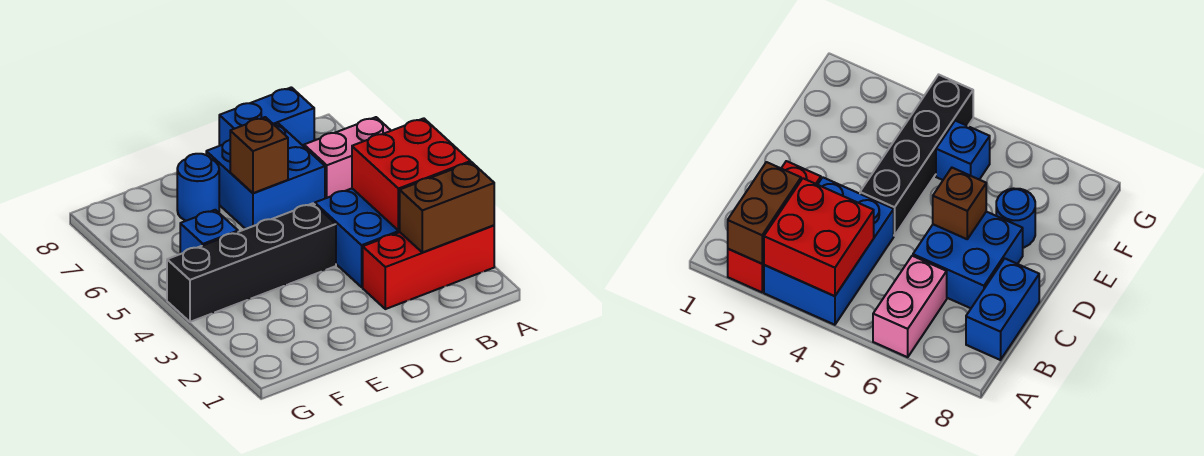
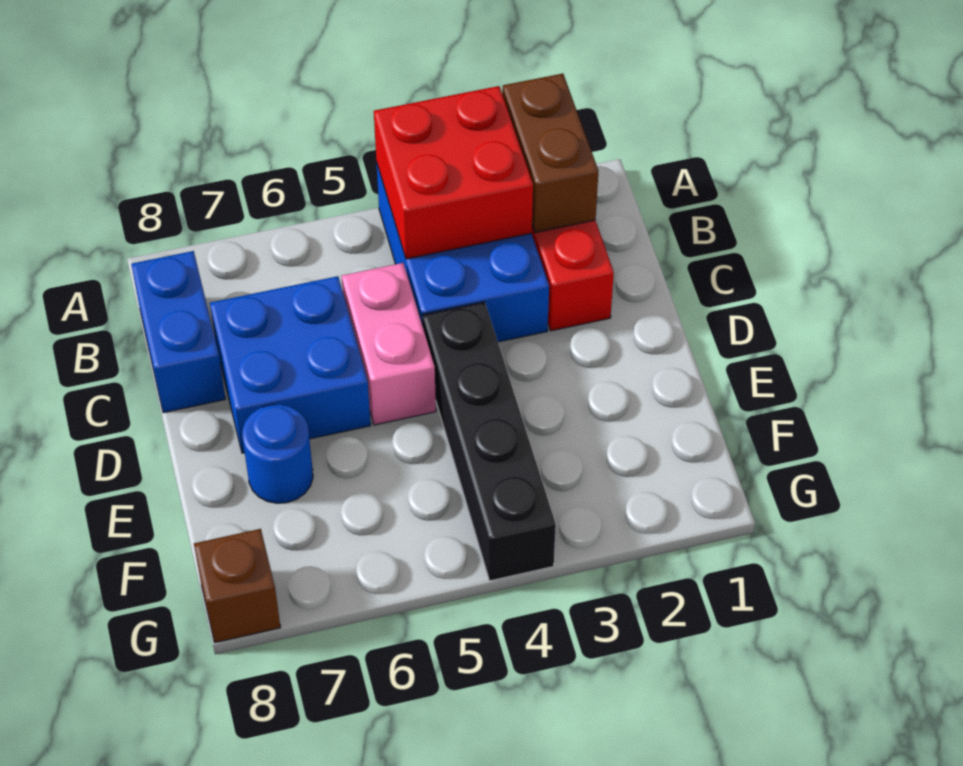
pink 1x2 brick [304,117,391,198] -> pink 1x2 brick moved to [342,263,436,425]
brown 1x1 brick [230,117,288,193] -> brown 1x1 brick moved to [194,529,281,643]
blue 1x1 brick [180,210,238,254] -> none

